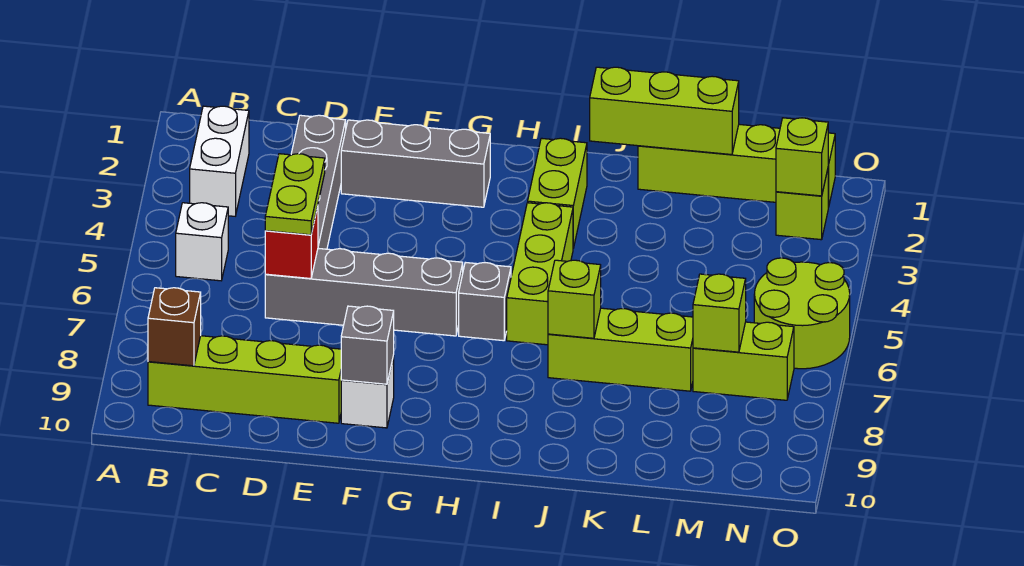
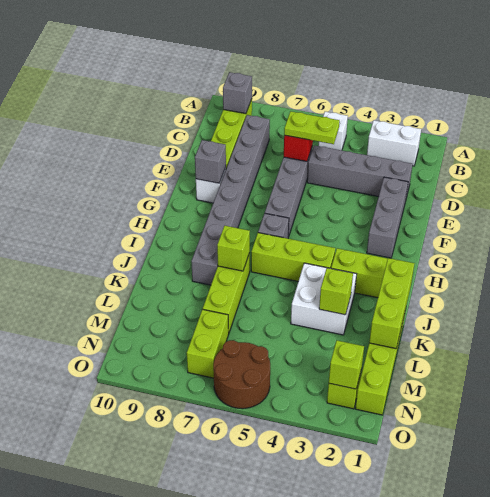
brown 1x1 brick [148,288,201,366] -> grey 1x1 brick [223,72,252,114]
none -> grey 1x8 brick [191,115,270,285]
none -> white 2x2 brick [291,263,357,335]
lime 1x1 brick [693,274,746,352] -> lime 1x1 brick moved to [319,268,353,315]
lime 2x2 round brick [754,258,850,369] -> brown 2x2 round brick [213,340,270,409]

